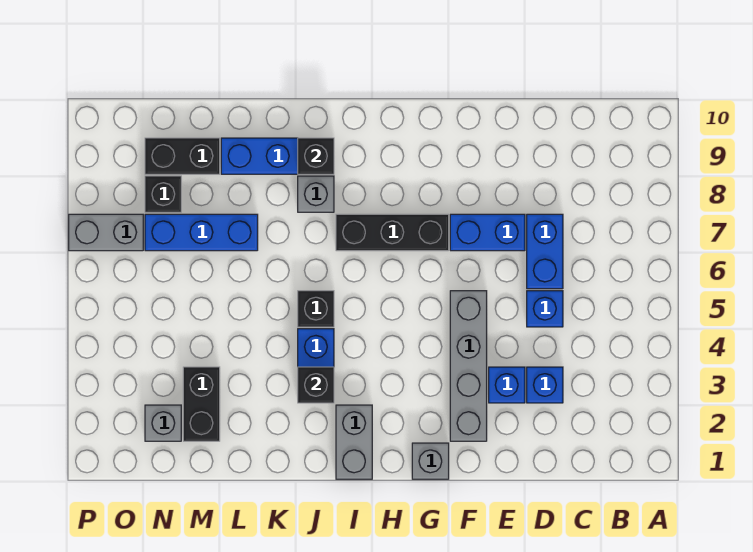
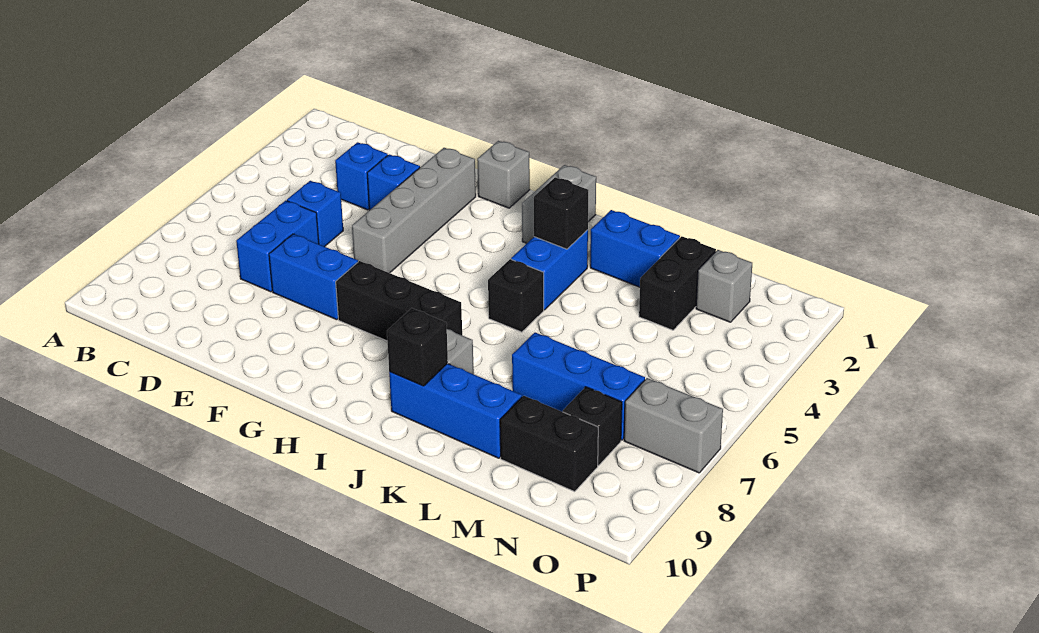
none -> blue 1x2 brick [590,210,680,287]

